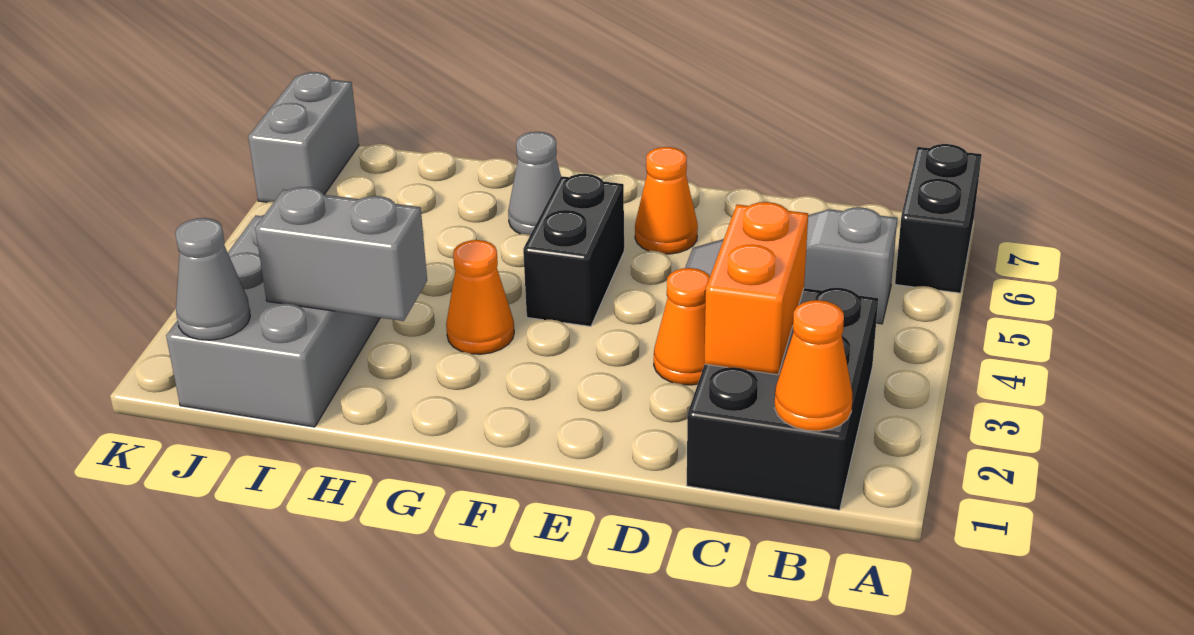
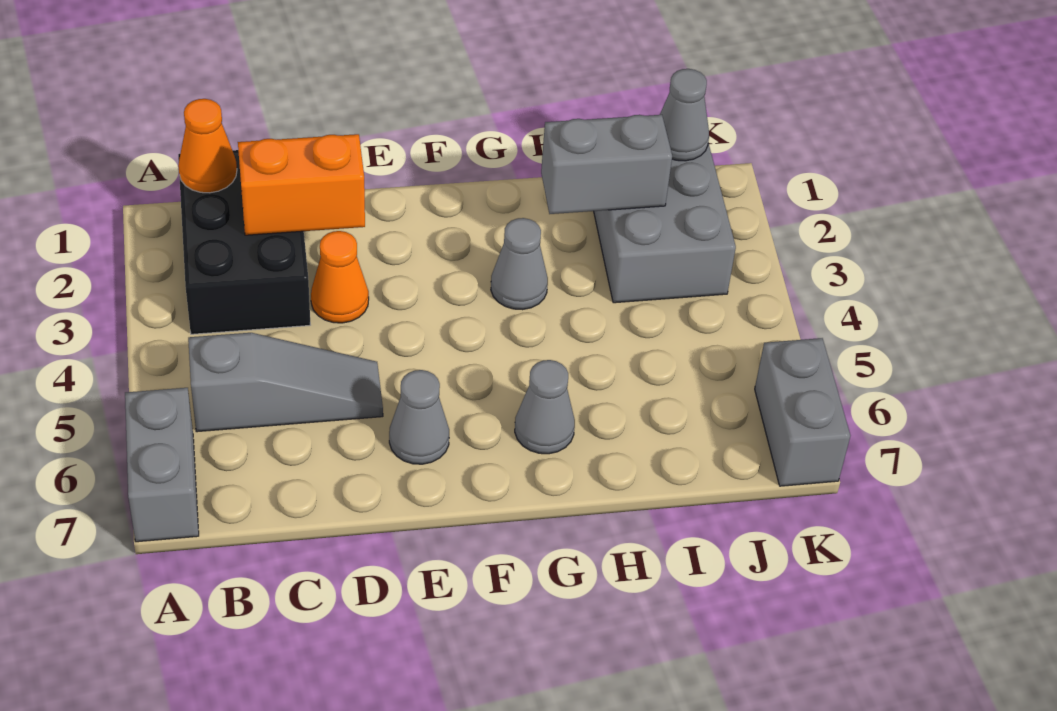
black 1x2 brick [895,144,982,293] -> grey 1x2 brick [125,388,199,542]
orange 1x2 brick [704,202,808,375] -> orange 1x2 brick turned to [238,134,365,235]
orange 1x1 cone [635,147,698,254] -> grey 1x1 cone [389,370,449,464]
black 1x2 brick [523,174,624,326] -> none
orange 1x1 cone [446,240,514,354] -> grey 1x1 cone [491,218,548,310]

